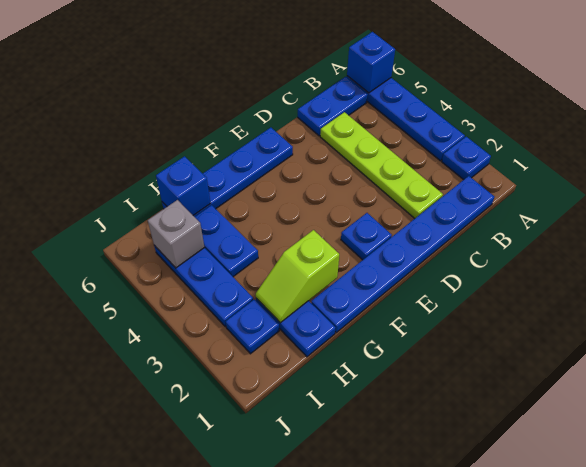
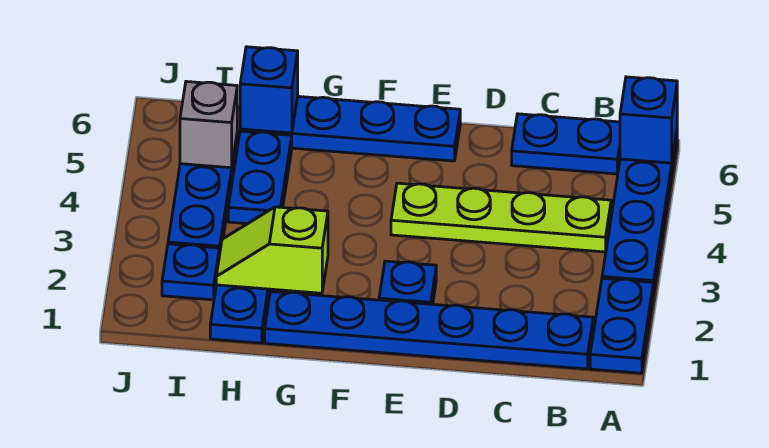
blue 1x1 plate [442,137,491,180] -> blue 1x2 plate [590,278,654,373]
lime 1x4 plate [320,112,443,219] -> lime 1x4 plate turned to [391,183,611,252]

